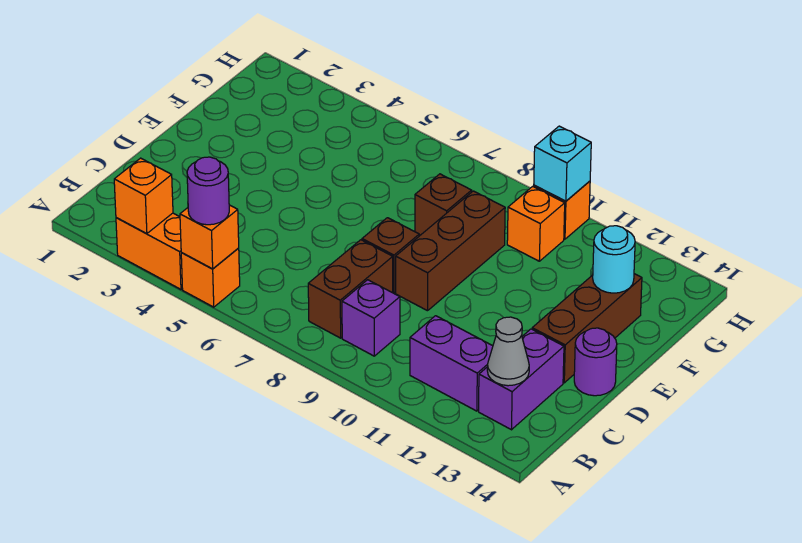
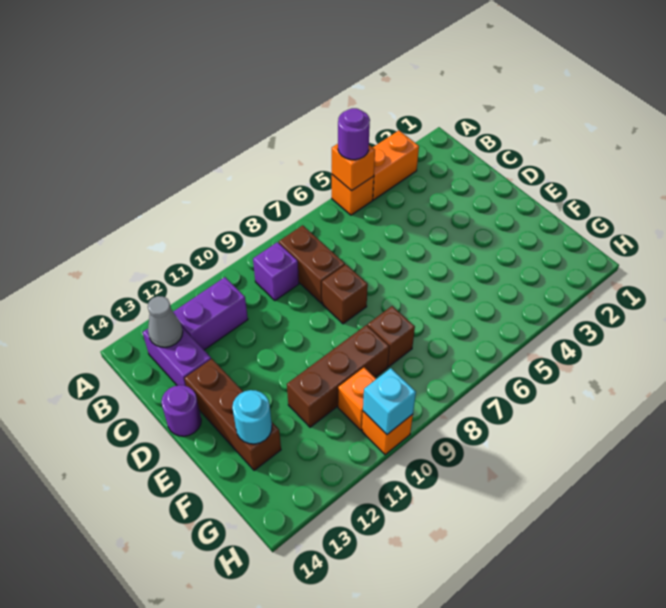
orange 1x1 brick [114,158,173,234] -> none
brown 1x3 brick [396,191,505,311] -> brown 1x3 brick turned to [287,325,389,427]

